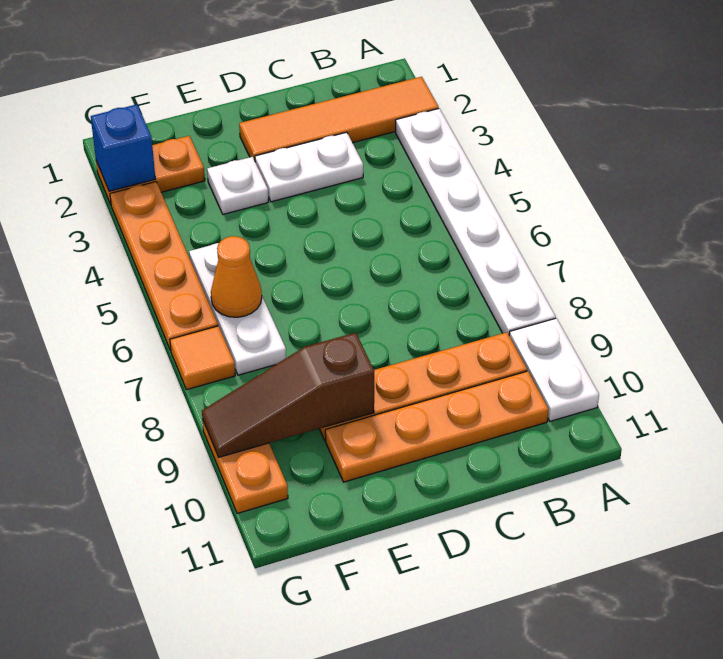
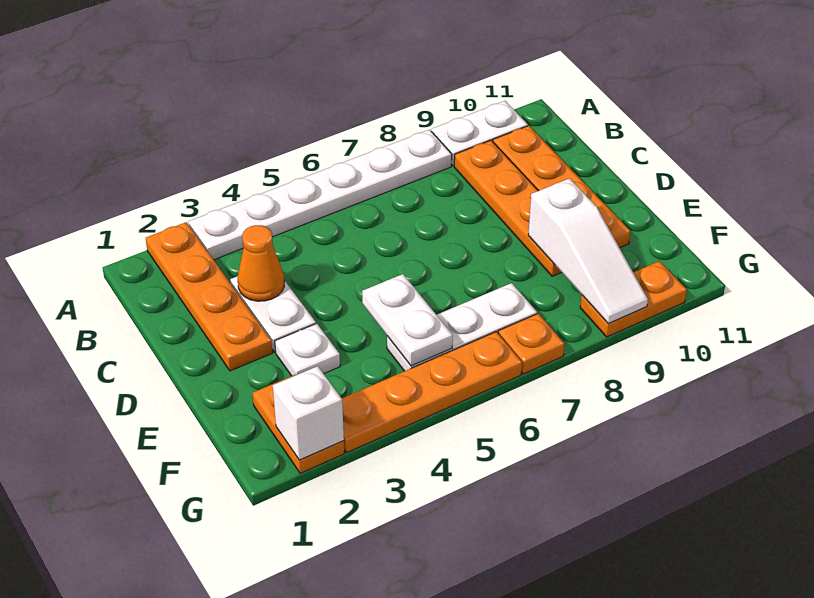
orange 1x4 tile [239,77,439,161] -> orange 1x4 plate [146,222,272,371]
none -> white 1x2 plate [362,274,453,366]
brown 1x3 slope [202,333,374,457] -> white 1x3 slope [528,178,648,324]
orange 1x1 cone [211,236,262,317] -> orange 1x1 cone moved to [238,225,284,301]
blue 1x1 brick [91,104,156,191] -> white 1x1 brick [273,366,344,460]
orange 1x1 tile [170,326,235,390] -> orange 1x1 plate [498,314,564,374]

